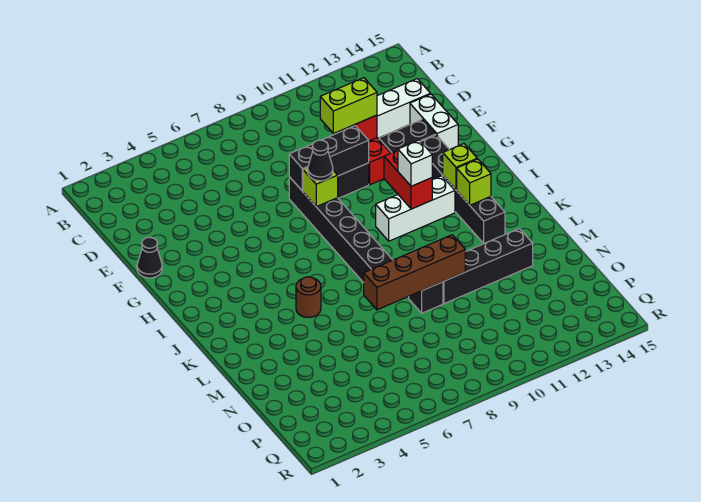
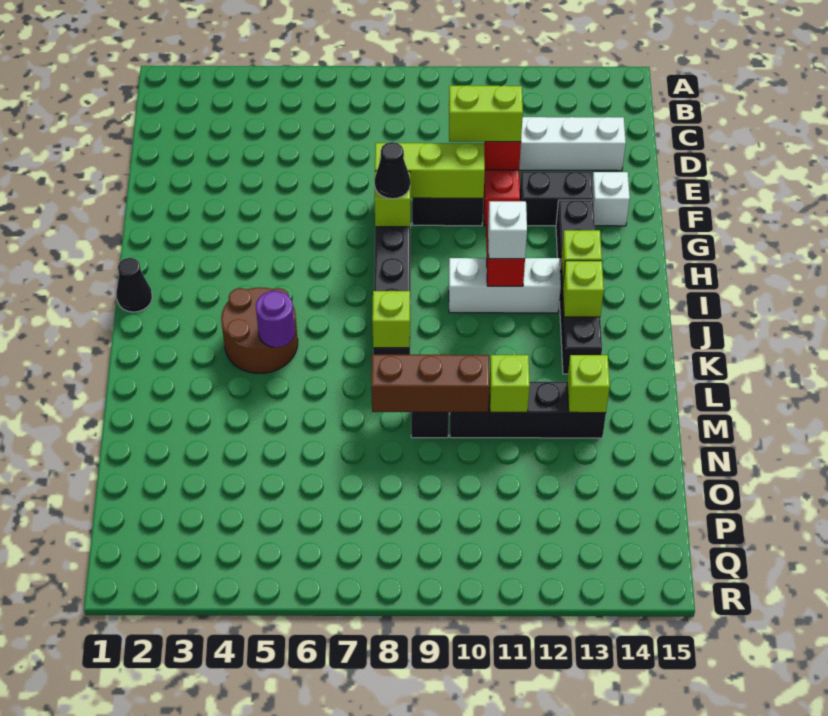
white 1x2 brick [410,94,458,150] -> white 1x1 brick [592,172,630,226]
black 1x1 cone [137,237,162,278] -> black 1x1 cone moved to [116,258,152,312]
black 1x3 brick [289,126,369,191] -> lime 1x3 brick [375,143,485,198]
brown 1x1 round brick [296,277,321,317] -> brown 2x2 round brick [221,288,298,373]
none -> purple 1x1 round brick [256,291,295,347]
none -> lime 1x1 brick [372,291,410,348]
brown 1x4 brick [364,235,465,310] -> brown 1x3 brick [371,355,490,412]
none -> lime 1x1 brick [489,355,530,412]
none -> lime 1x1 brick [567,355,610,413]

